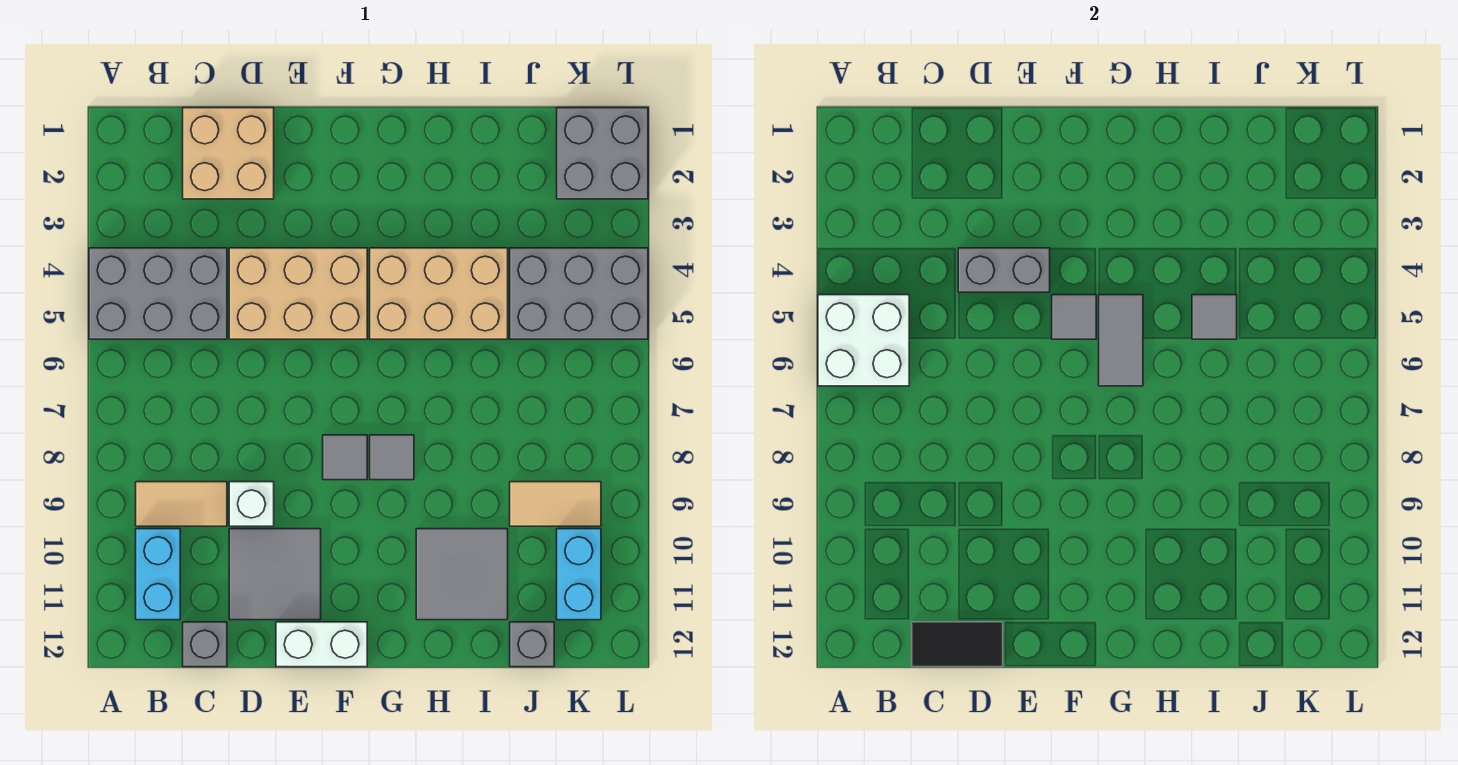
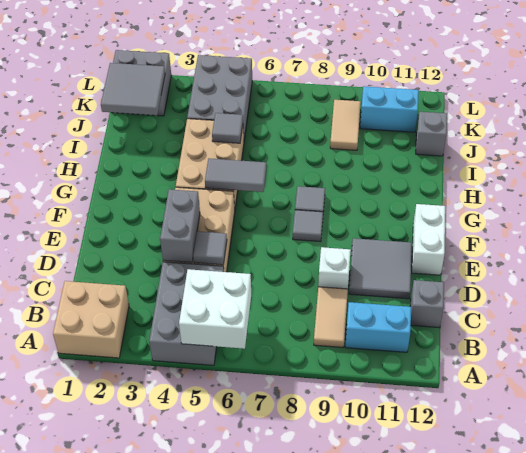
tan 2x2 brick [183,108,274,199] -> tan 2x2 brick moved to [53,281,129,358]
black 1x2 tile [912,622,1003,667] -> none
grey 1x1 tile [1052,295,1096,339] -> grey 1x1 tile moved to [193,231,227,265]
grey 2x2 tile [416,529,508,620] -> grey 2x2 tile moved to [101,63,165,115]

